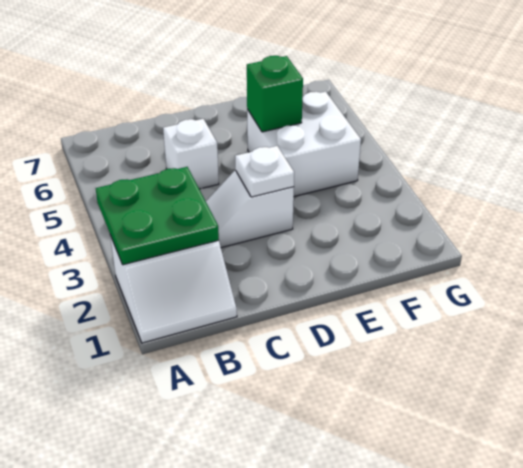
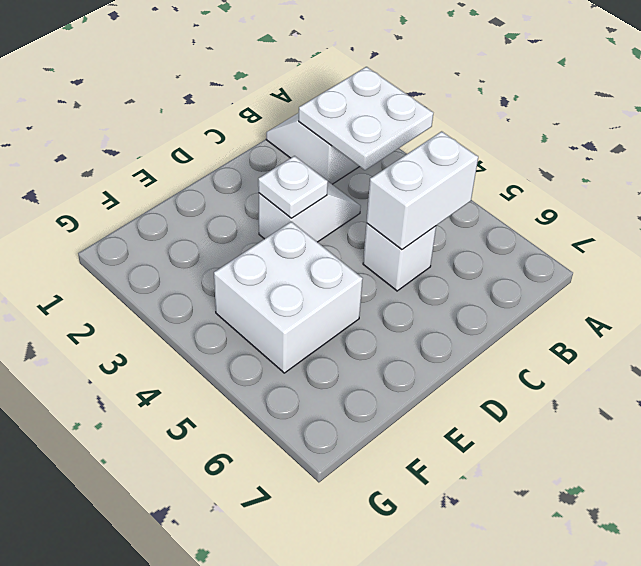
green 2x2 plate [96,167,219,265] -> white 2x2 plate [299,67,433,170]
none -> white 1x2 brick [367,131,478,250]
green 1x1 brick [247,56,303,132] -> none

